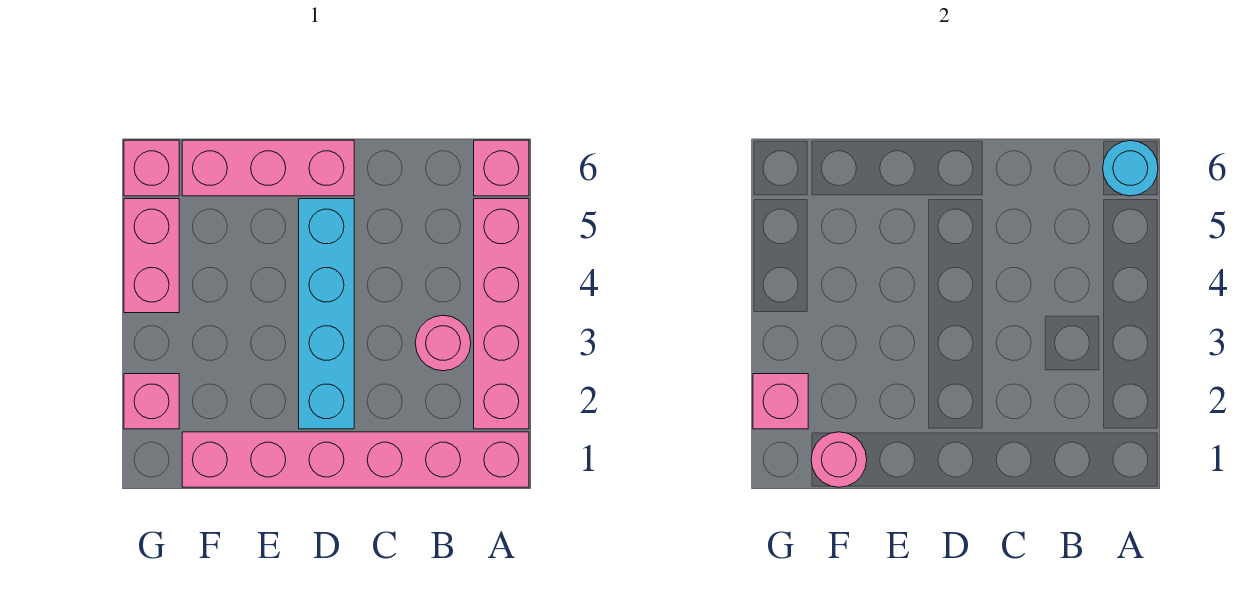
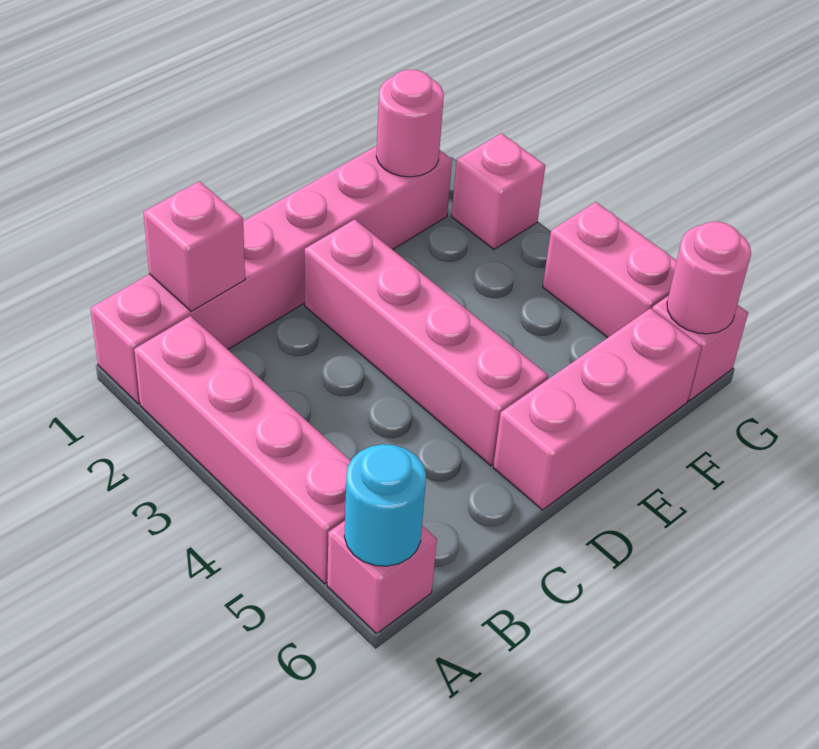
pink 1x1 round brick [415,315,471,371] -> pink 1x1 round brick moved to [667,222,751,334]
cyan 1x4 brick [299,199,354,429] -> pink 1x4 brick [305,219,548,466]
pink 1x1 brick [753,374,808,429] -> pink 1x1 brick moved to [143,181,245,311]

